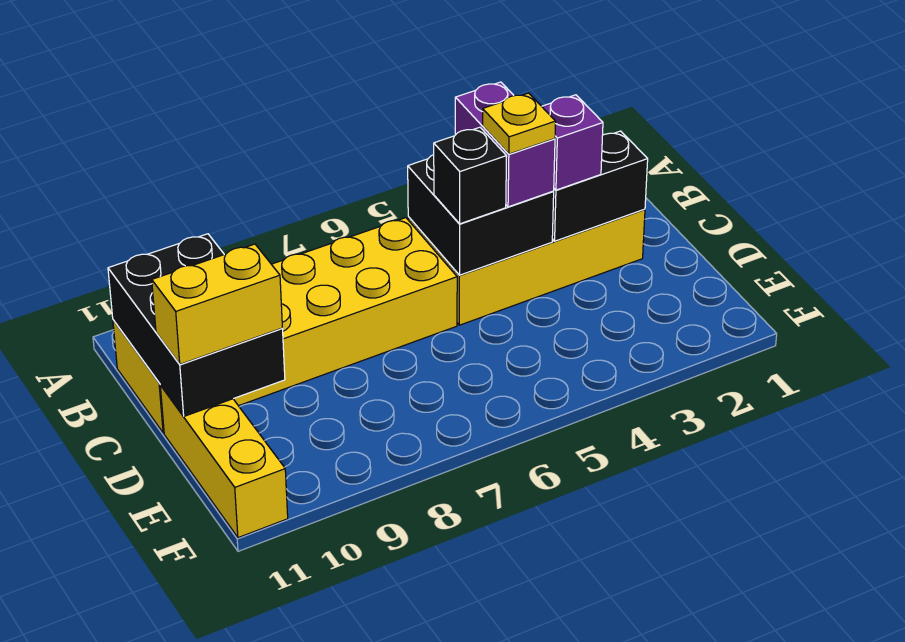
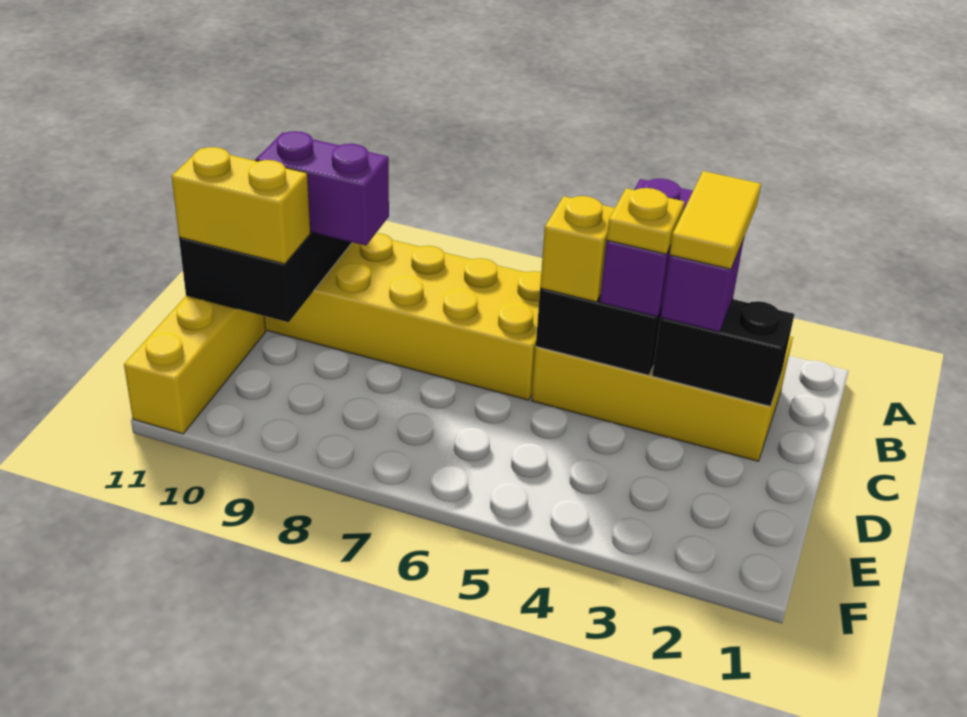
none -> yellow 1x2 tile [670,171,761,269]
black 1x1 brick [434,127,507,224] -> yellow 1x1 brick [540,196,615,302]
none -> purple 1x2 brick [256,131,389,245]

